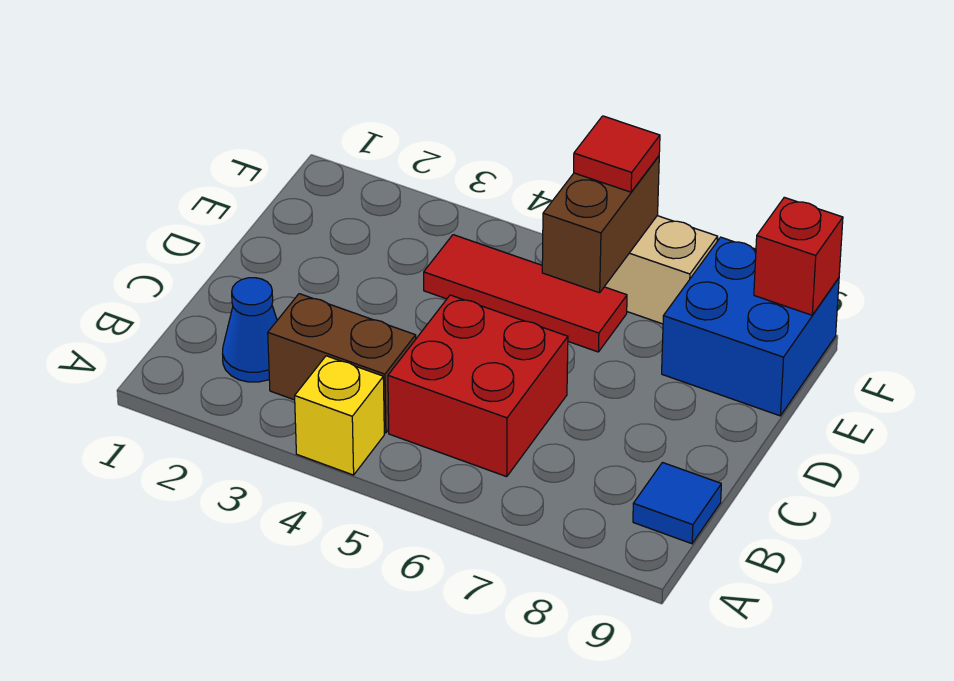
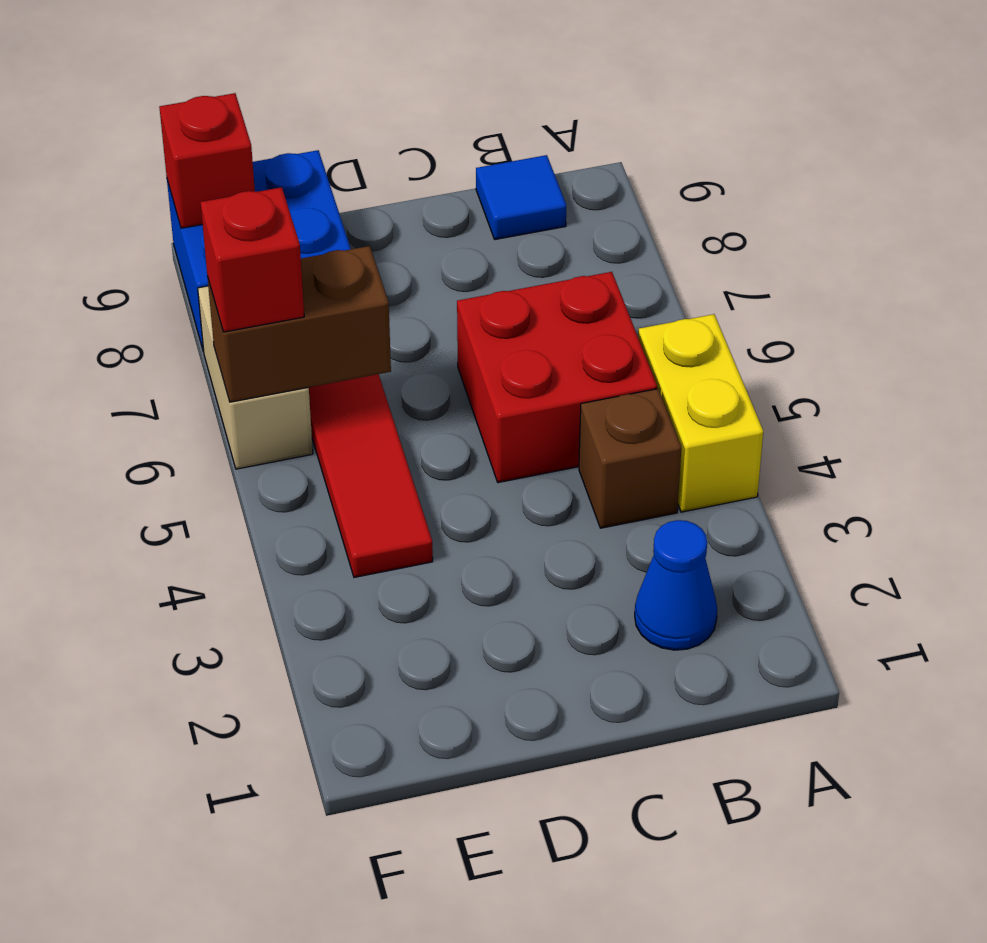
yellow 1x1 brick [295,356,384,475] -> yellow 1x2 brick [638,314,763,512]
brown 1x2 brick [268,294,416,433] -> brown 1x1 brick [579,389,681,528]
red 1x1 tile [574,116,660,192] -> red 1x1 brick [201,187,304,332]

